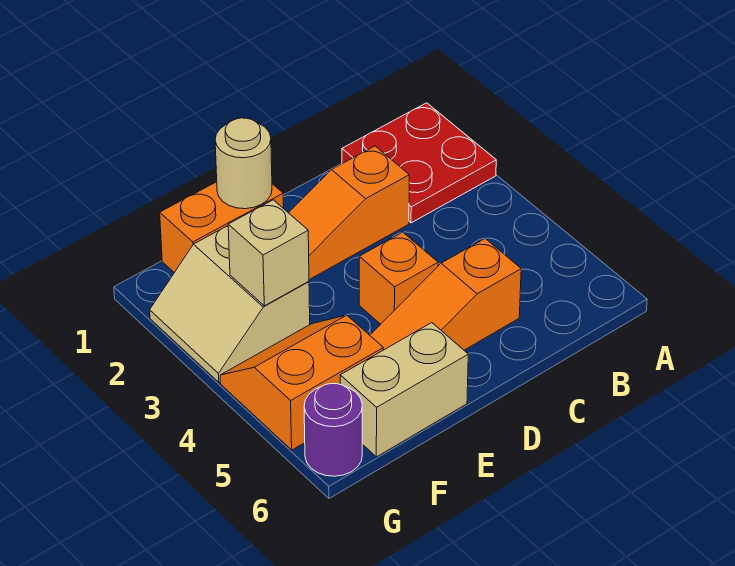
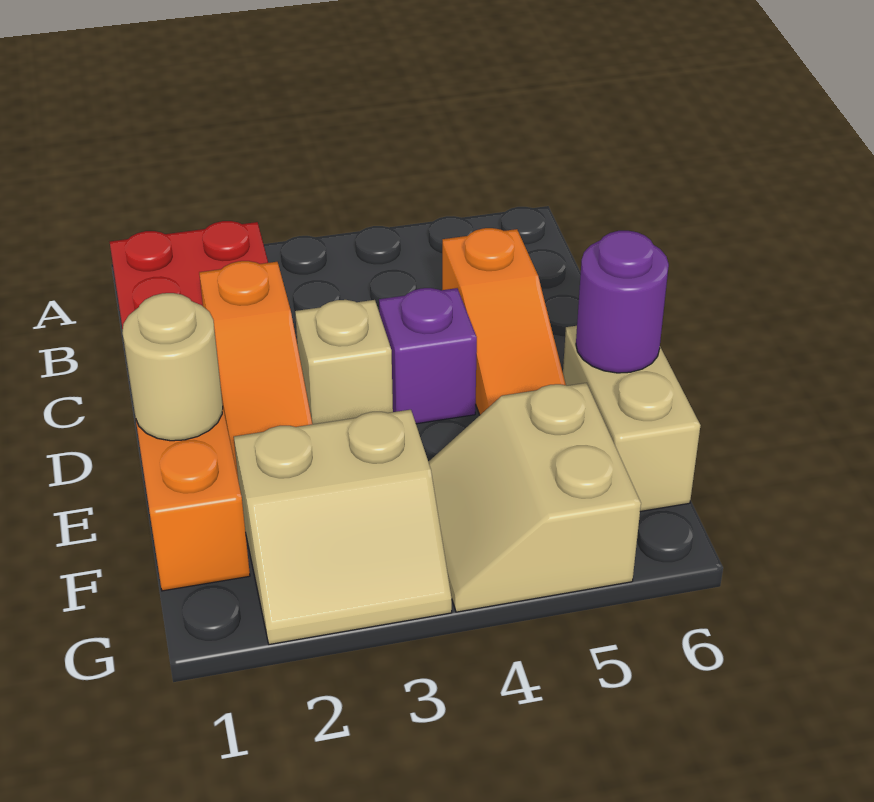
orange 1x1 brick [359,232,438,324] -> purple 1x1 brick [379,288,477,424]
tan 1x1 brick [228,200,309,306] -> tan 1x1 brick moved to [295,300,393,424]
orange 2x2 slope [220,315,383,450] -> tan 2x2 slope [429,383,641,612]
purple 1x1 round brick [304,384,362,476] -> purple 1x1 round brick moved to [576,231,669,373]

